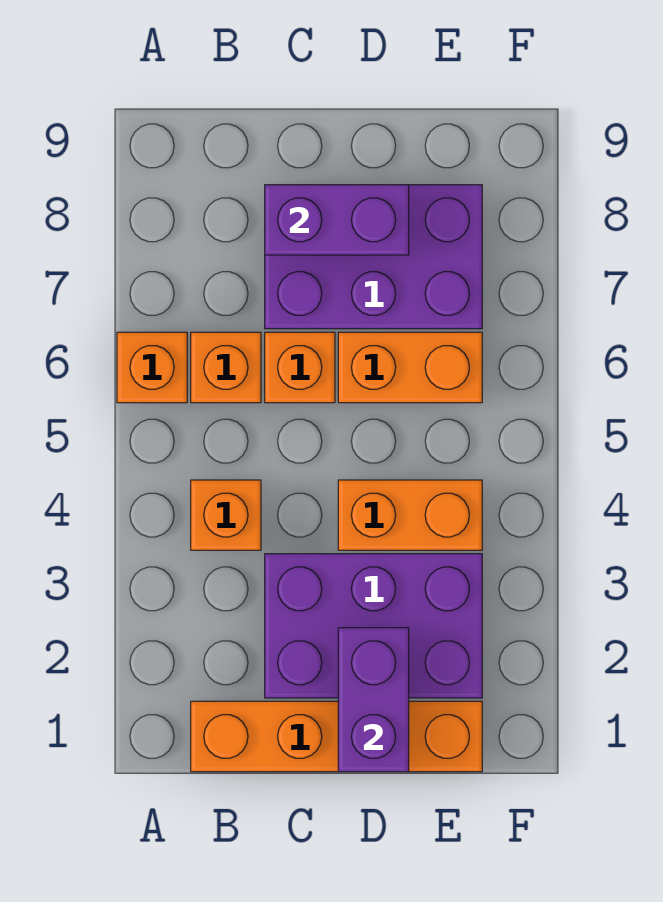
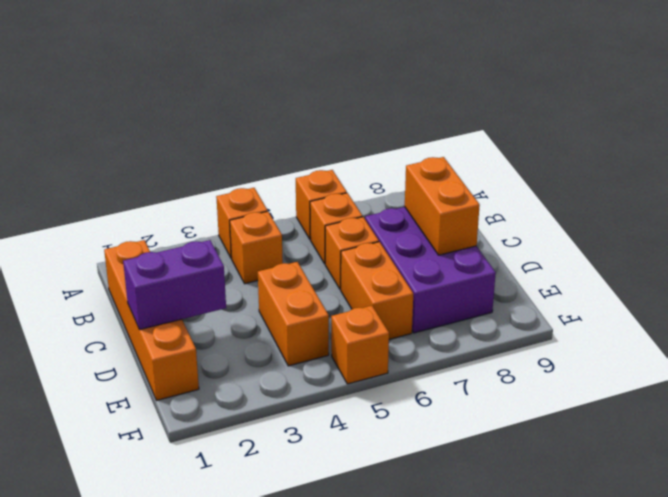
none -> orange 1x1 brick [216,188,268,258]
purple 2x3 brick [265,554,482,698] -> none
purple 1x2 brick [265,185,409,255] -> orange 1x2 brick [405,157,480,255]
none -> orange 1x1 brick [331,306,389,384]

